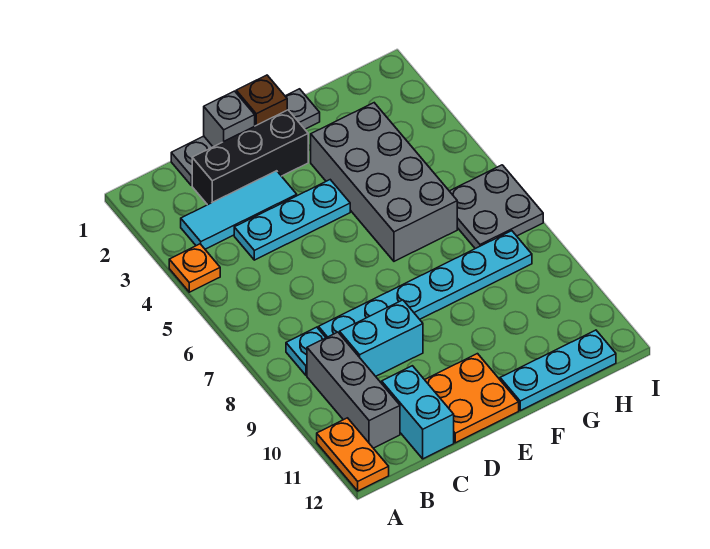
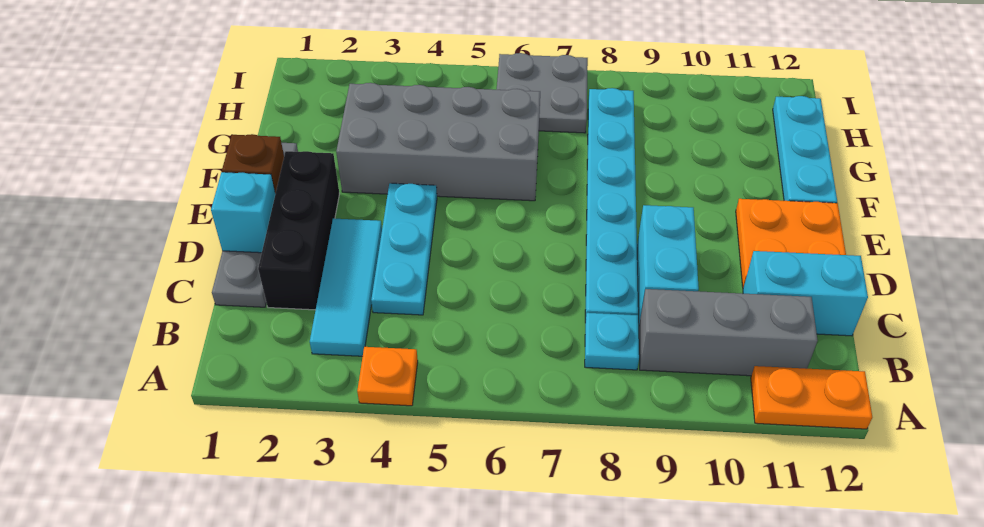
grey 1x1 brick [204,91,255,147] -> cyan 1x1 brick [211,172,275,253]

